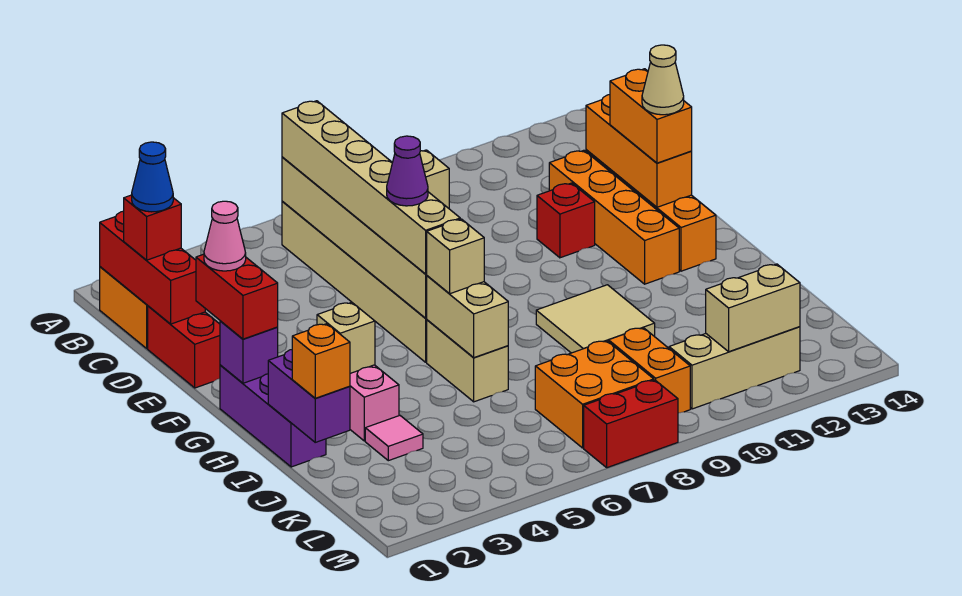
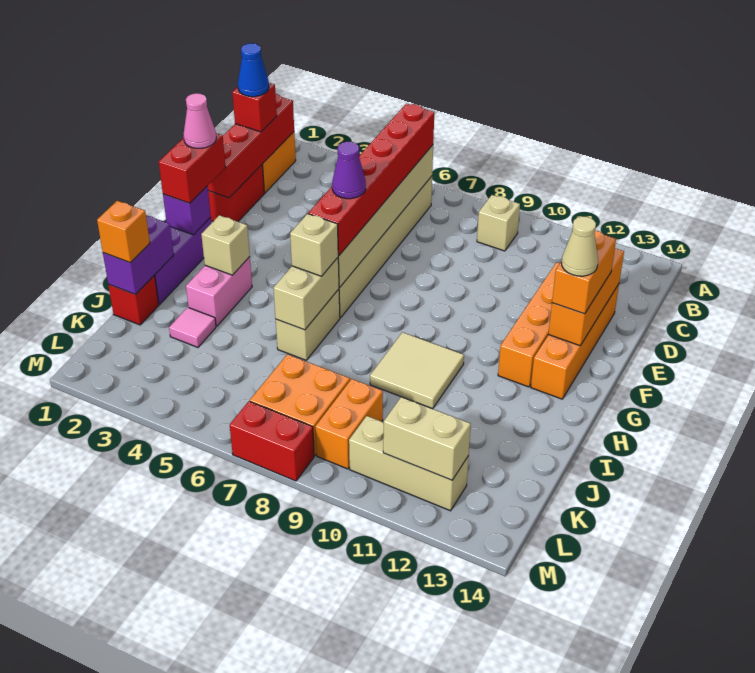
red 1x3 brick [100,211,205,324] -> red 1x4 brick [208,94,294,198]
tan 1x6 brick [282,101,460,274] -> red 1x6 brick [308,104,434,256]
red 1x1 brick [537,183,595,258] -> red 1x1 brick moved to [108,276,159,325]

